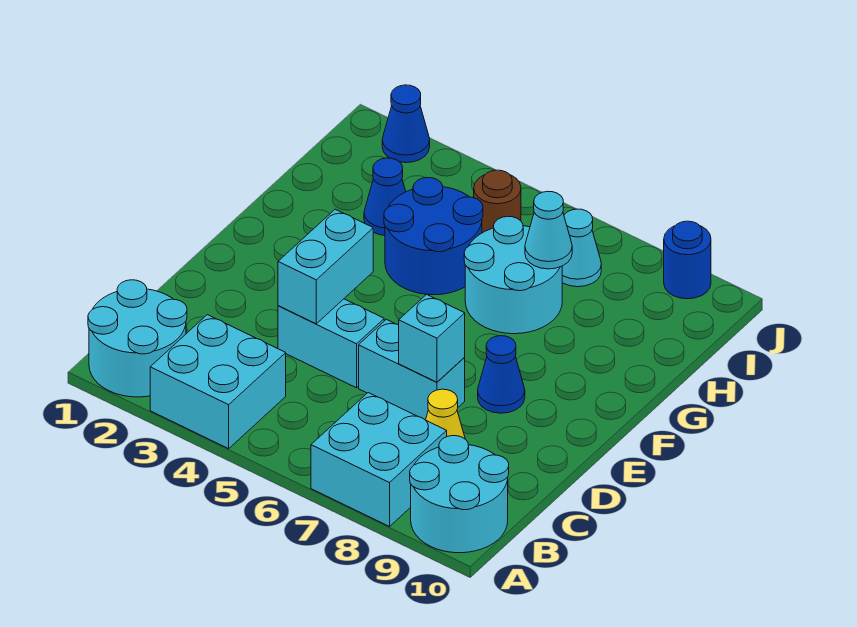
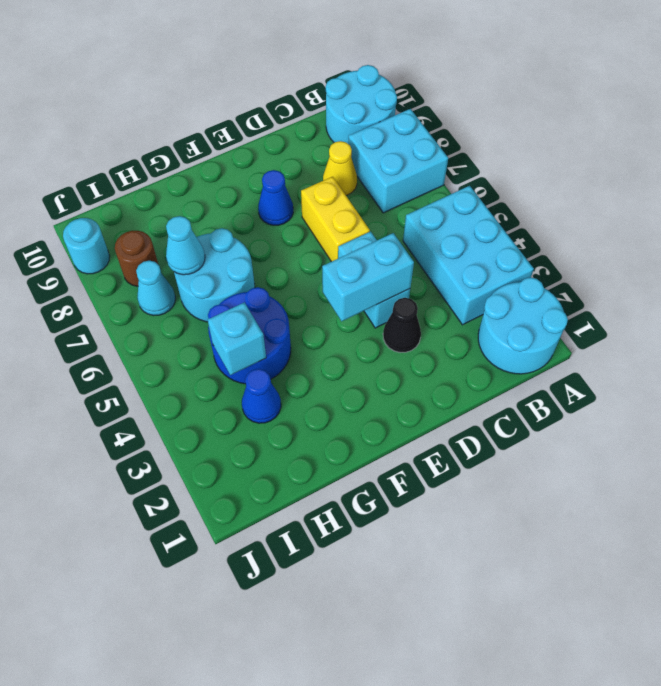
cyan 2x2 brick [150,315,286,449] -> cyan 2x3 brick [403,186,534,325]
none -> black 1x1 cone [383,298,421,352]
cyan 1x2 brick [359,319,465,420] -> yellow 1x2 brick [301,177,370,262]
cyan 1x1 brick [399,294,465,382] -> cyan 1x1 brick moved to [208,302,266,375]
brown 1x1 round brick [474,170,521,233] -> brown 1x1 round brick moved to [115,231,158,286]
blue 1x1 cone [382,85,430,163] -> none
blue 1x1 round brick [664,221,711,299] -> cyan 1x1 round brick [63,218,110,274]

